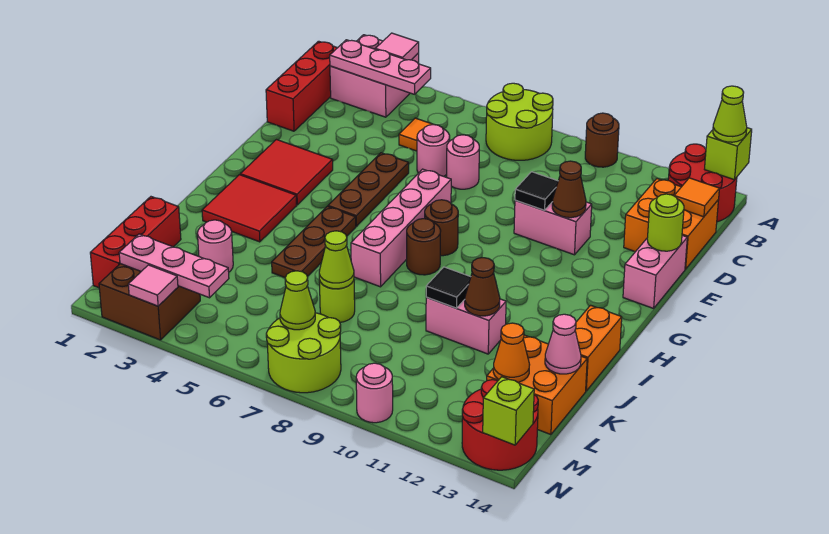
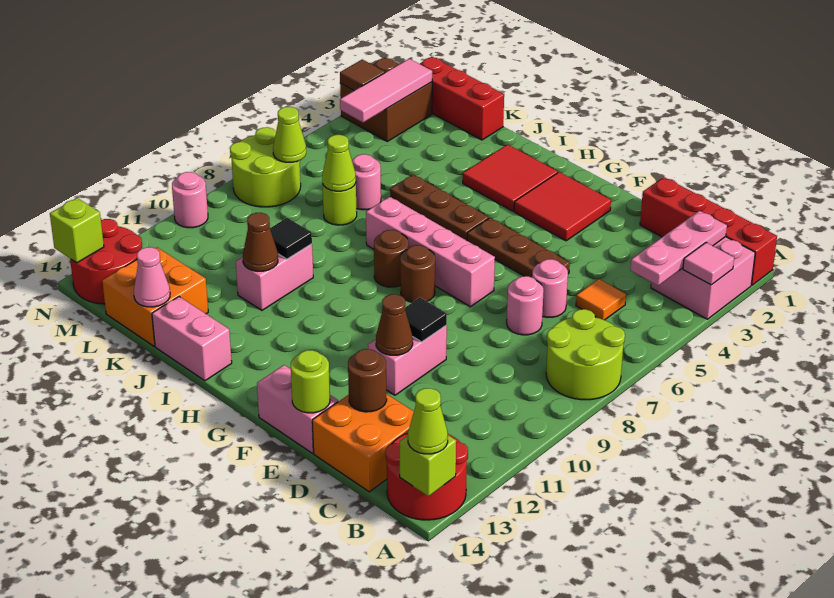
brown 1x1 round brick [585,113,619,167] -> brown 1x1 round brick moved to [348,349,387,412]
red 1x3 brick [266,41,337,131] -> red 1x4 brick [640,177,777,285]
orange 1x1 tile [675,178,719,217] -> none
orange 1x2 brick [575,305,622,391] -> pink 1x2 brick [152,297,232,381]
pink 1x1 round brick [197,220,233,272] -> pink 1x1 round brick moved to [352,154,381,210]
orange 1x1 cone [493,323,530,382] -> none
pink 1x3 plate [119,234,229,298] -> pink 1x3 tile [340,59,432,122]
pink 1x1 tile [128,265,178,306] -> brown 1x1 tile [340,59,385,90]

